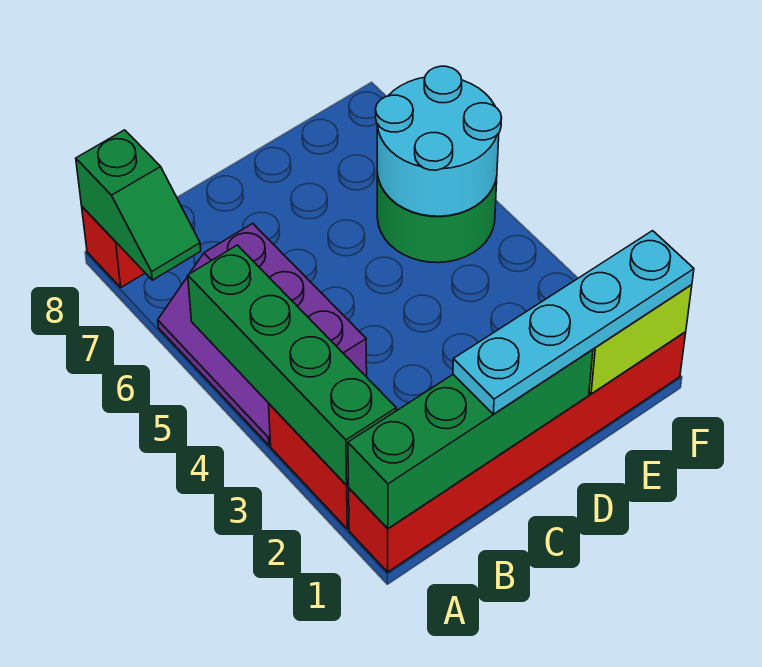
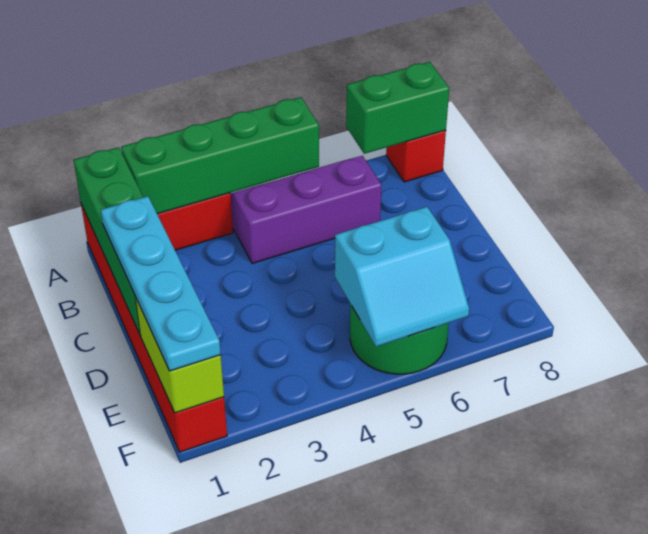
green 1x2 slope [76,130,201,280] -> green 1x2 brick [346,62,449,154]
cyan 2x2 round brick [376,66,502,216] -> cyan 2x2 slope [335,207,469,347]

